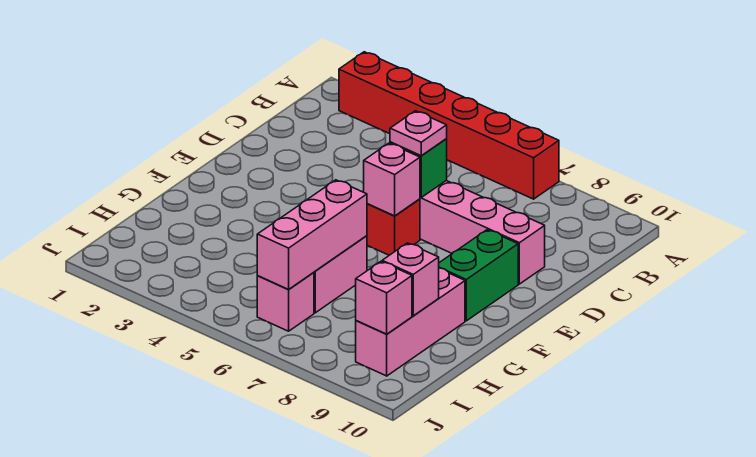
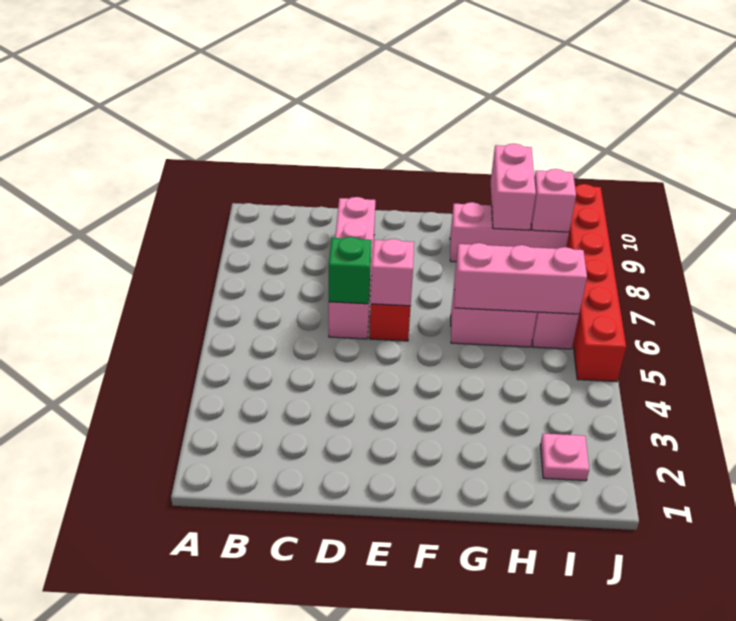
red 1x6 brick [339,52,559,199] -> red 1x6 brick moved to [566,184,626,382]
pink 1x1 plate [390,111,447,156] -> pink 1x1 plate moved to [540,434,589,481]
green 1x2 brick [439,230,518,321] -> none
pink 1x1 brick [382,243,439,316] -> pink 1x2 brick [491,144,536,230]

